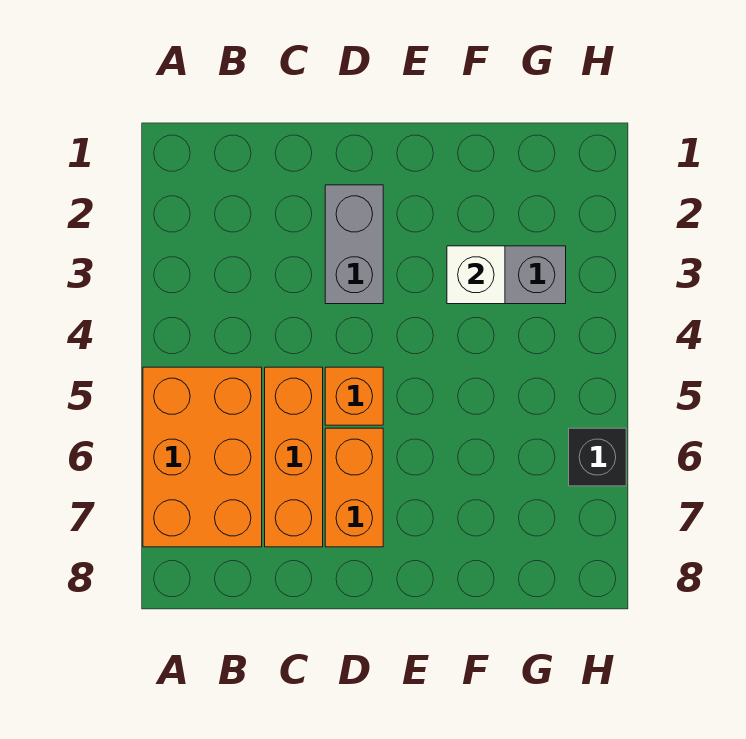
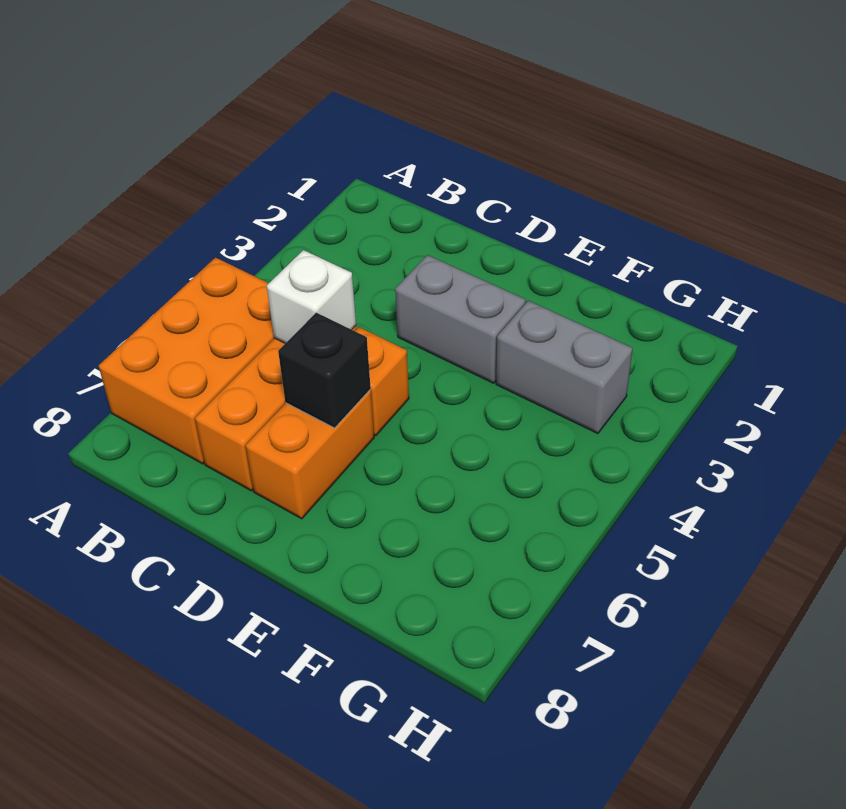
grey 1x2 brick [325,185,383,304] -> grey 1x2 brick turned to [395,255,526,383]
white 1x1 brick [447,246,505,304] -> white 1x1 brick moved to [267,250,356,343]
black 1x1 brick [569,428,626,486] -> black 1x1 brick moved to [278,313,371,428]

